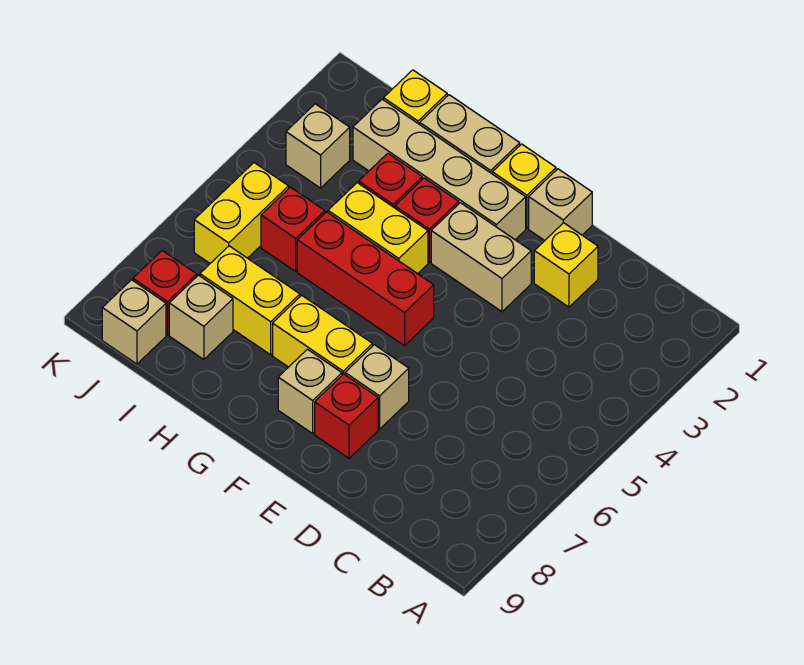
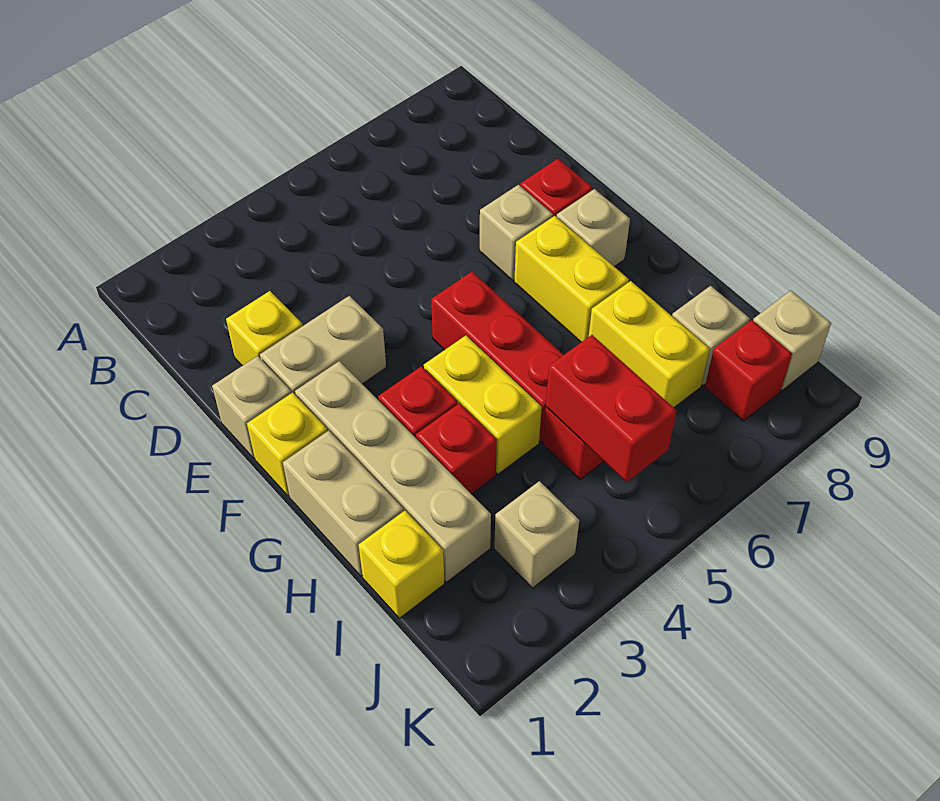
tan 1x2 brick [431,203,531,312] -> tan 1x2 brick turned to [260,296,386,394]
none -> red 1x2 brick [546,335,677,482]
yellow 1x2 brick [194,163,289,263] -> none

